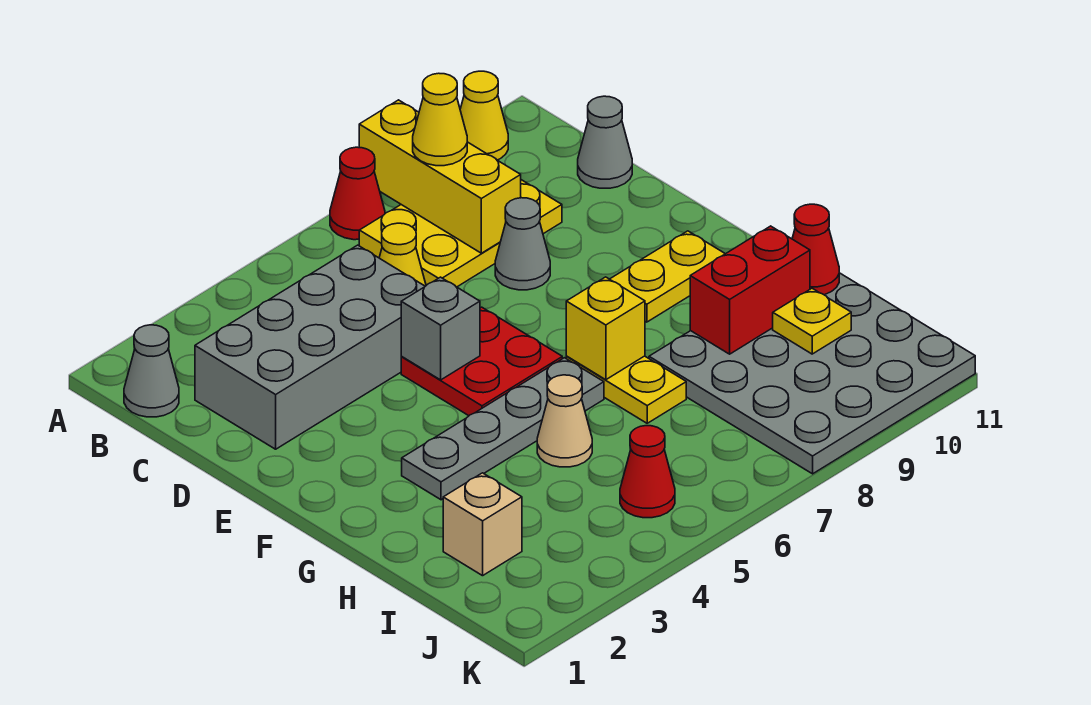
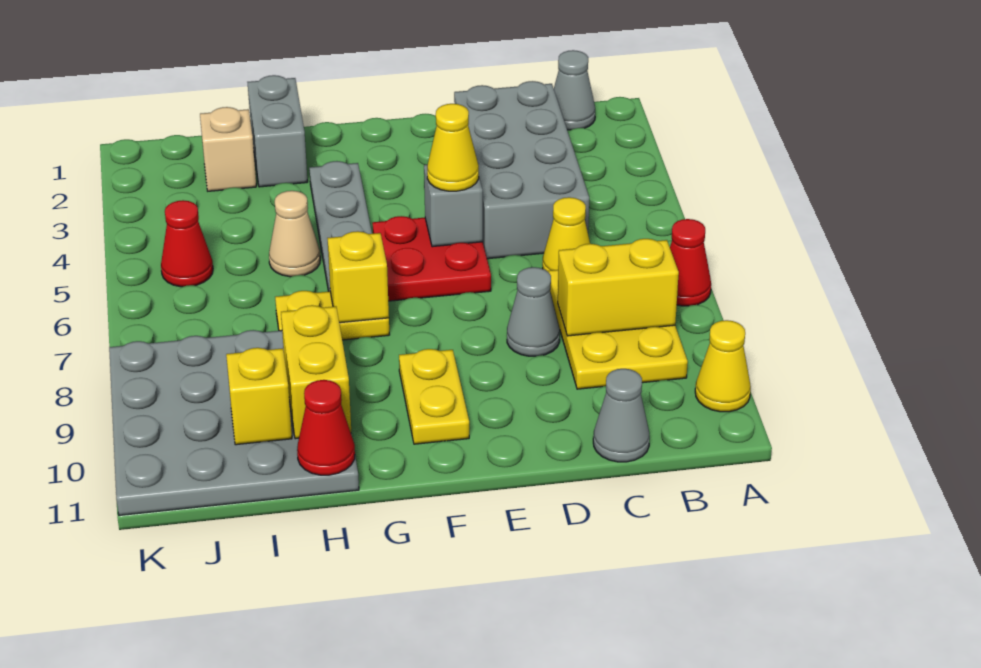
yellow 1x3 brick [359,100,521,253] -> yellow 1x2 brick [558,239,679,336]
yellow 1x1 cone [413,73,467,166] -> yellow 1x1 cone moved to [427,104,479,191]
none -> grey 1x2 brick [247,75,308,187]
red 1x2 brick [690,226,810,354] -> yellow 1x2 brick [281,305,351,439]
yellow 1x1 plate [773,288,851,354] -> yellow 1x1 brick [226,348,292,445]

